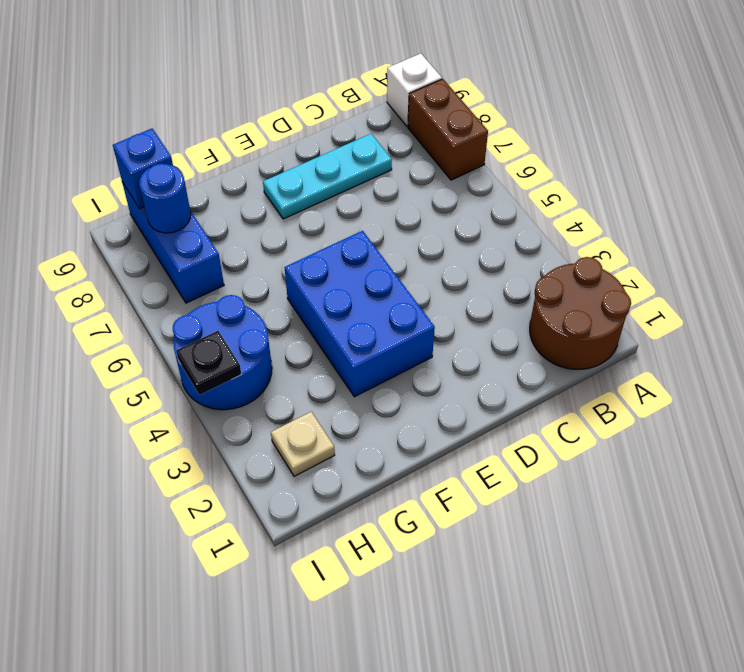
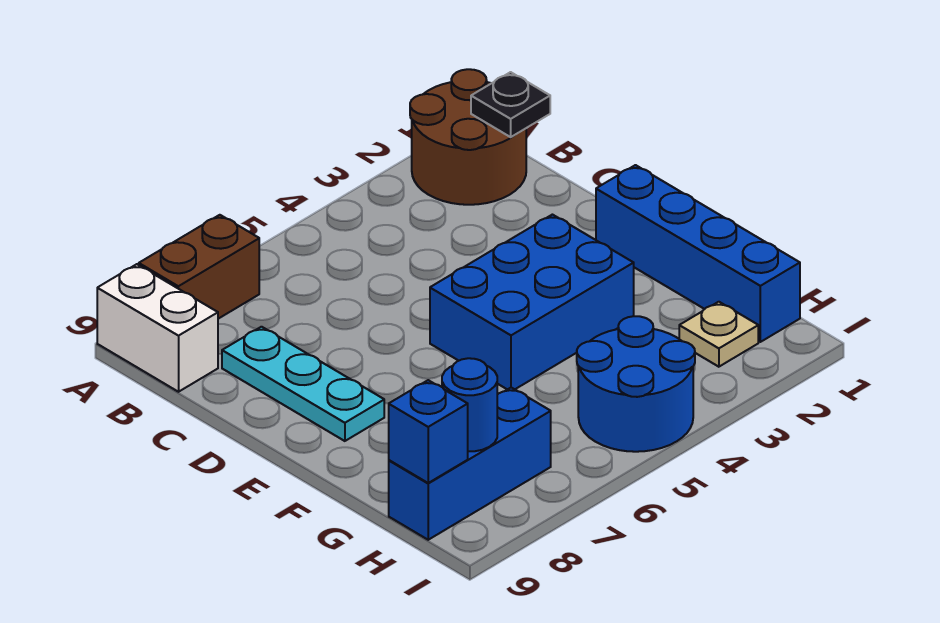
white 1x1 brick [387,54,442,127] -> white 1x2 brick [97,264,218,392]
none -> blue 1x4 brick [596,165,800,342]
black 1x1 plate [176,331,241,395] -> black 1x1 plate moved to [471,72,550,137]

